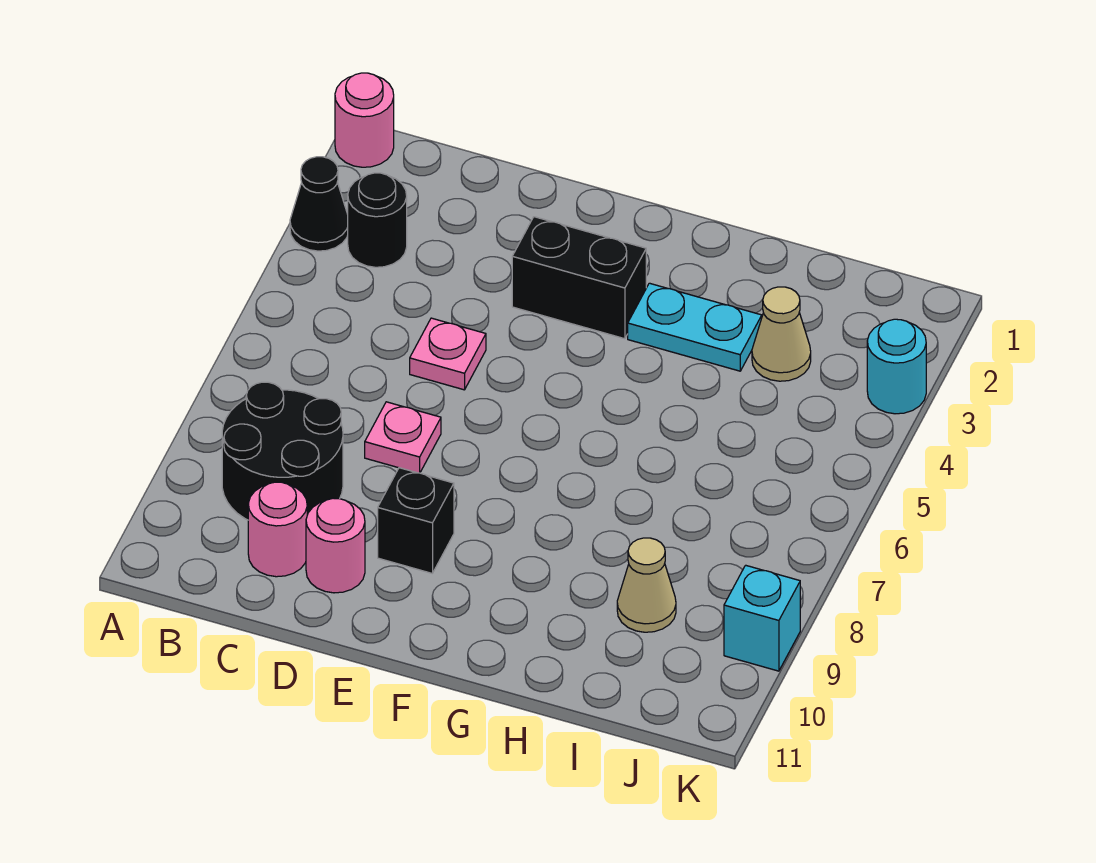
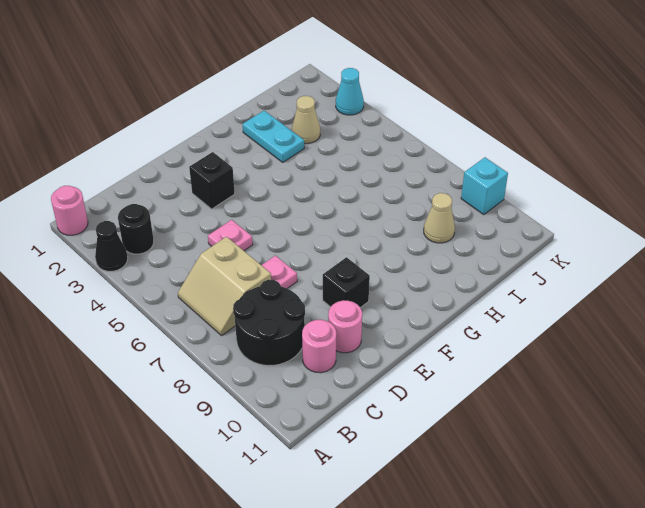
none -> tan 2x2 slope [178,237,271,336]
black 1x2 brick [512,217,646,339] -> black 1x1 brick [189,152,235,209]
cyan 1x2 plate [628,283,762,371] -> cyan 1x2 plate turned to [243,111,304,162]
cyan 1x1 round brick [867,319,926,414] -> cyan 1x1 cone [336,68,364,115]

